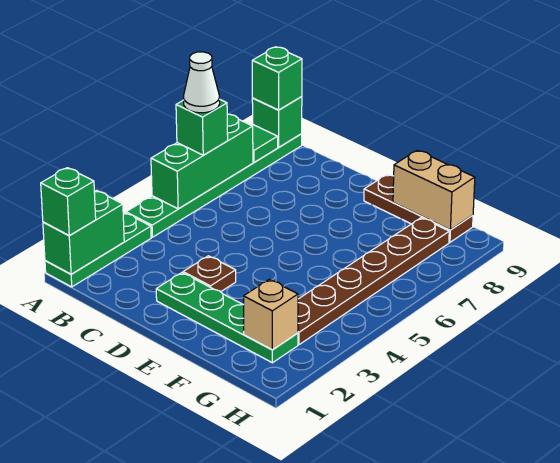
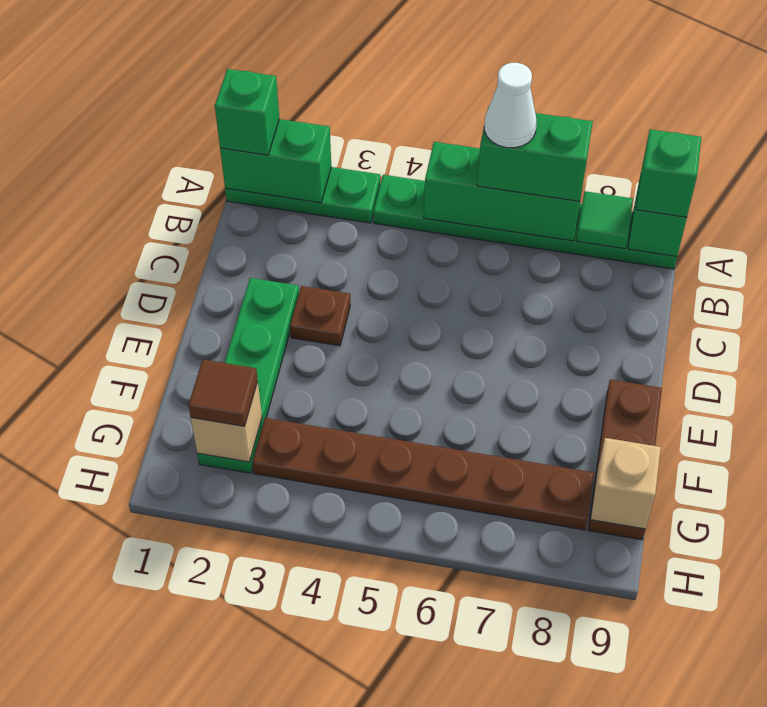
green 1x1 brick [176,99,228,155] -> green 1x2 brick [477,107,593,201]
tan 1x2 brick [393,150,475,230] -> tan 1x1 brick [591,438,661,529]
none -> brown 1x1 tile [188,360,258,426]

